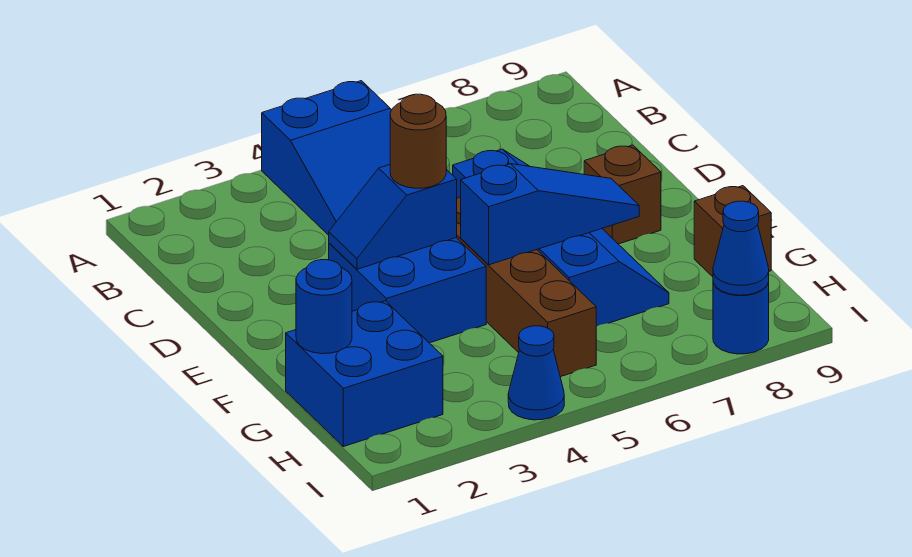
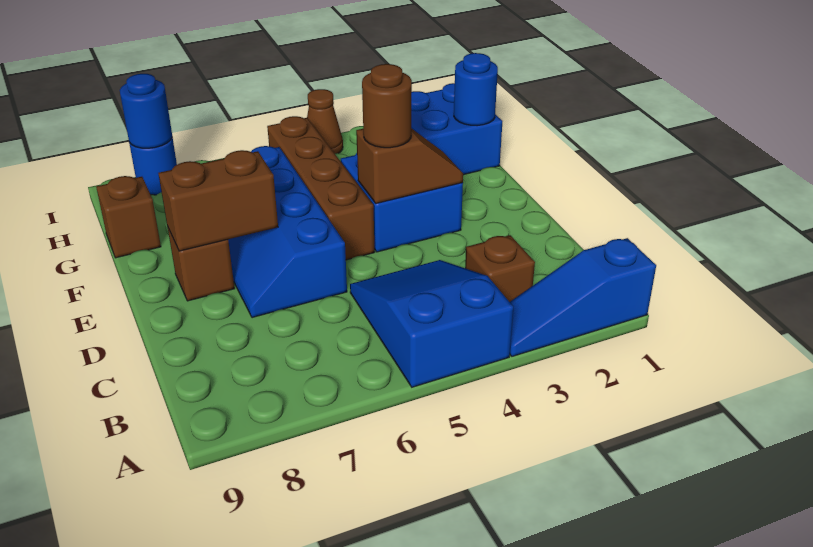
none -> brown 1x1 brick [465,235,535,302]
blue 1x2 slope [329,165,457,269] -> brown 1x2 slope [356,128,463,203]
none -> brown 1x2 brick [158,150,278,251]
blue 1x3 slope [461,164,639,265] -> blue 1x3 slope moved to [510,238,656,356]
blue 1x1 cone [508,326,564,420] -> brown 1x1 cone [307,89,343,154]
blue 1x1 cone [713,201,769,295] -> blue 1x1 round brick [120,74,172,148]

